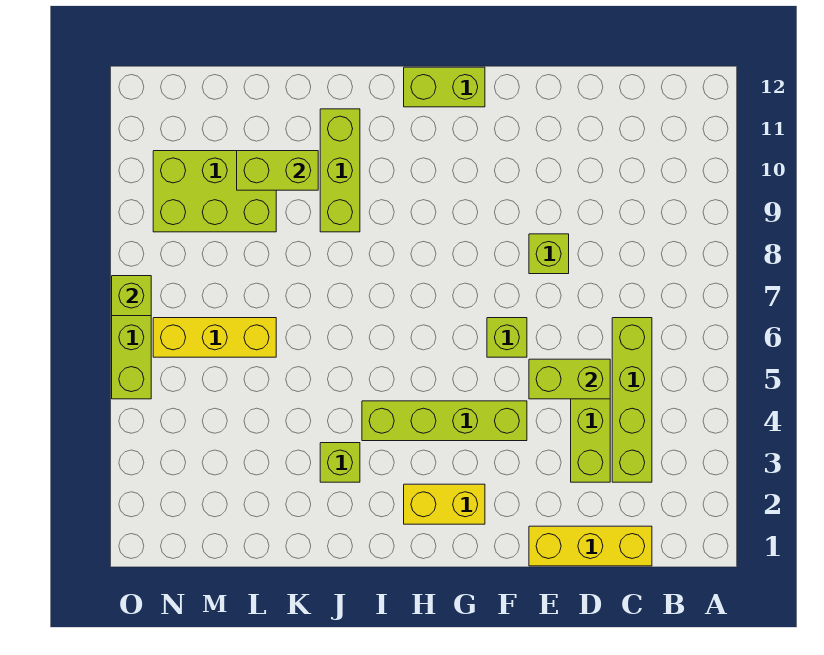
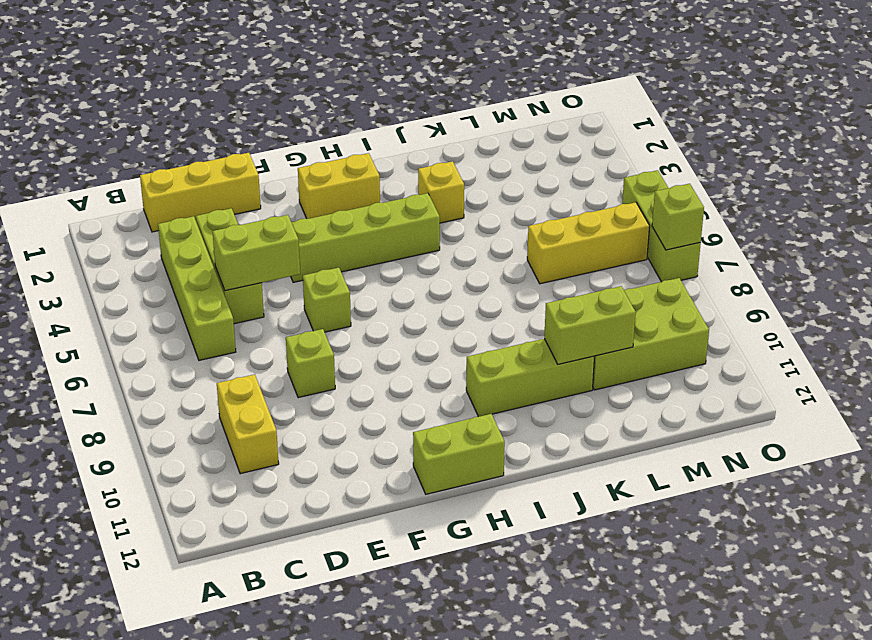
none -> yellow 1x2 brick [217,374,279,474]
lime 1x1 brick [320,443,360,482] -> yellow 1x1 brick [418,161,464,223]
lime 1x3 brick [320,109,360,232] -> lime 1x3 brick turned to [466,339,595,417]

